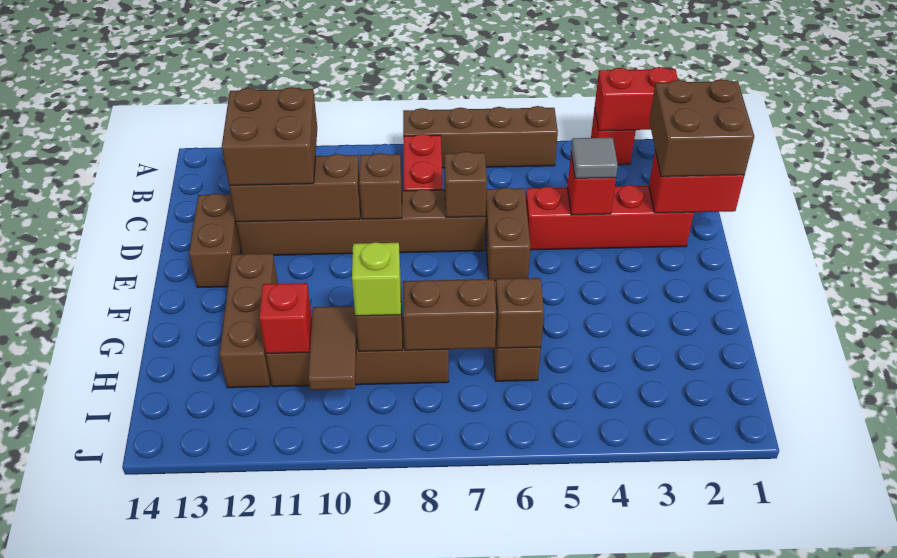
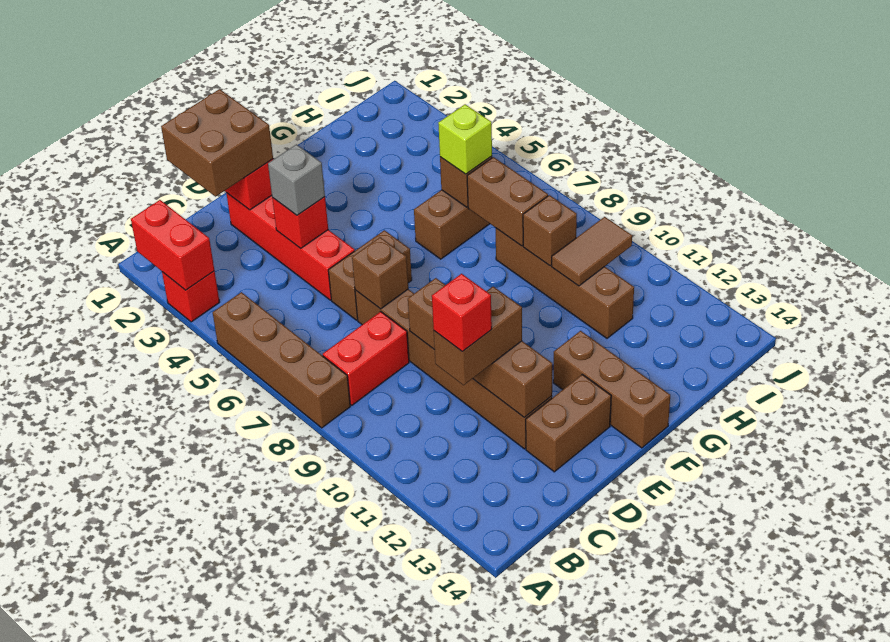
brown 2x2 brick [222,87,317,185] -> brown 1x2 brick [434,287,522,385]
grey 1x1 tile [571,138,618,178] -> grey 1x1 brick [268,144,325,215]
brown 1x3 brick [219,253,278,388] -> brown 1x3 brick turned to [553,331,670,448]
lime 1x1 brick [352,242,401,316] -> lime 1x1 brick moved to [438,104,492,174]
red 1x1 brick [259,283,312,353] -> red 1x1 brick moved to [432,274,492,352]

